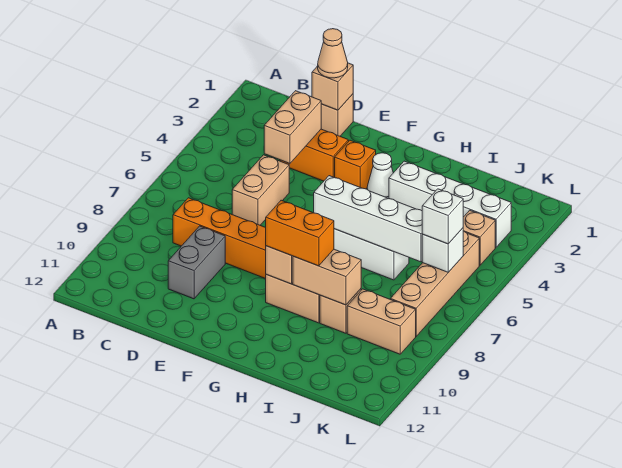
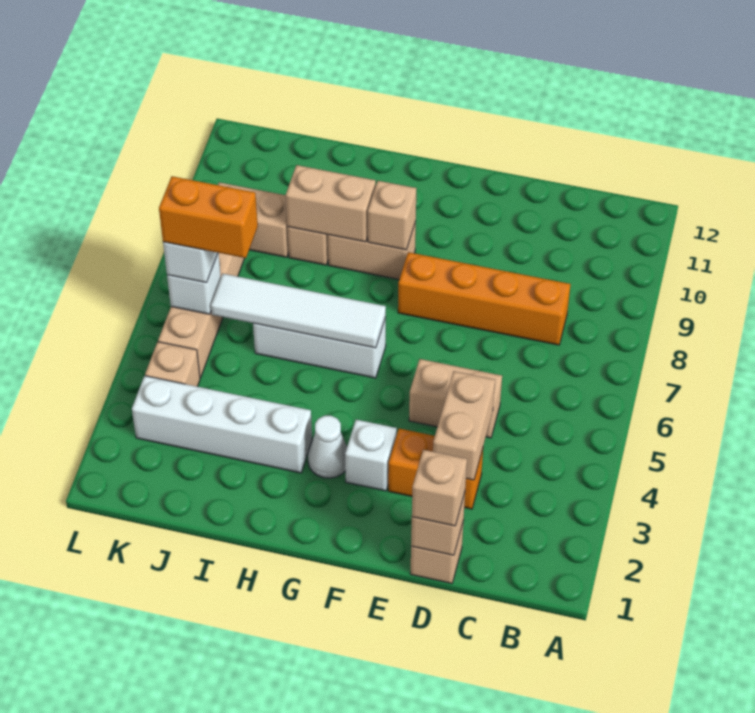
tan 1x1 cone [318,29,348,78] -> tan 1x1 brick [412,450,467,526]
tan 1x2 brick [232,155,289,225] -> tan 1x2 brick turned to [409,359,502,438]
grey 1x2 brick [168,226,225,299] -> none
orange 1x1 brick [335,140,376,189] -> white 1x1 brick [345,420,397,491]
white 1x4 brick [314,176,422,262] -> white 1x4 tile [211,274,386,348]
orange 1x2 brick [266,200,334,266] -> orange 1x2 brick moved to [159,176,258,258]

